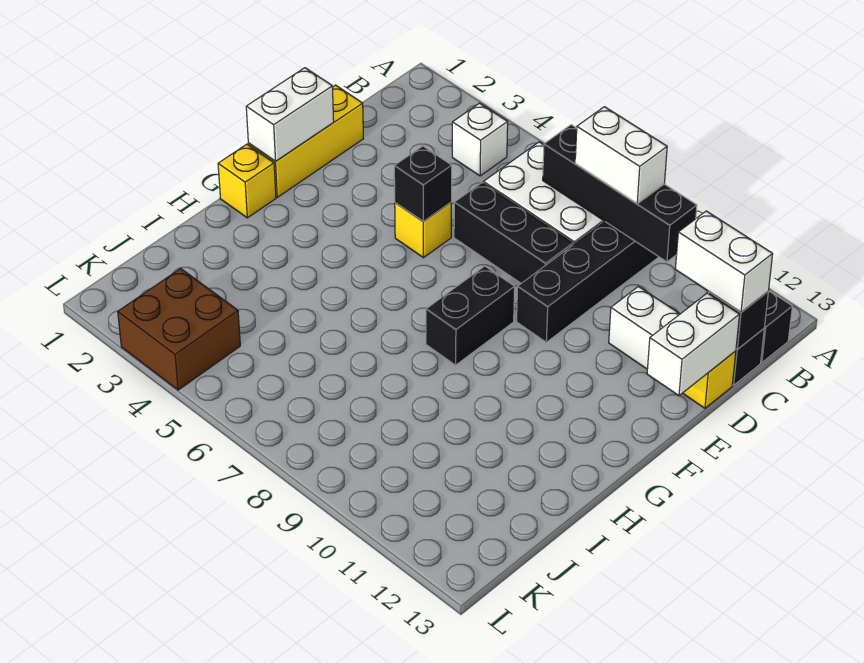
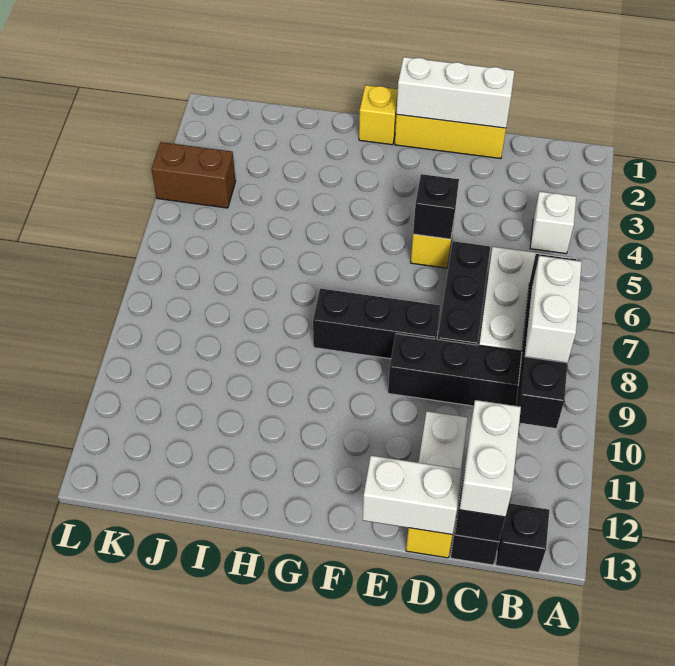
white 1x2 brick [246,68,334,161] -> white 1x3 brick [396,57,514,128]
black 1x2 brick [426,266,515,365] -> black 1x3 brick [313,289,440,359]
brown 2x2 brick [118,269,240,390] -> brown 1x2 brick [152,142,236,208]

